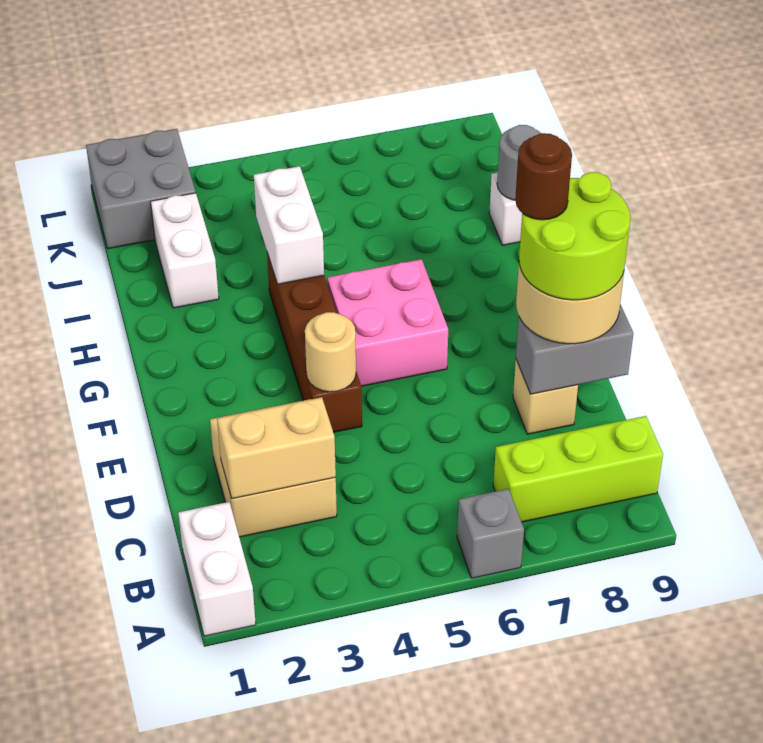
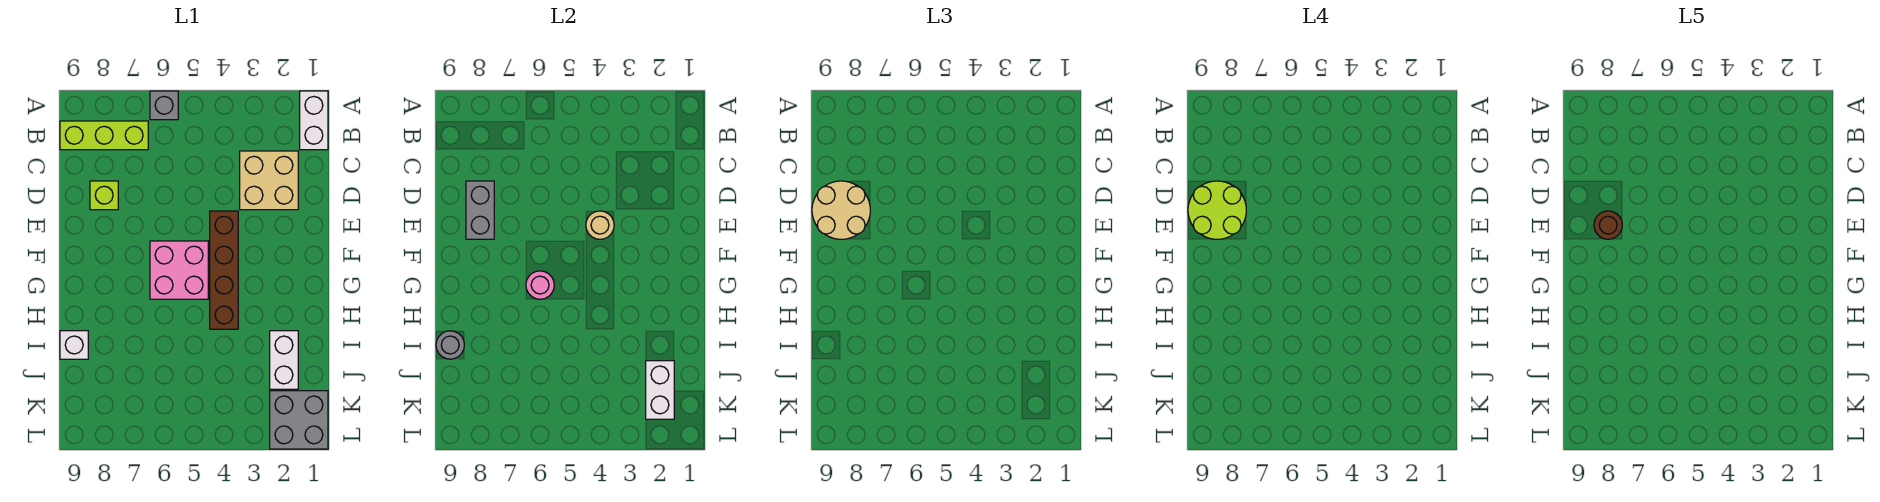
tan 1x2 brick [217,397,336,499] -> none
tan 1x1 brick [513,360,578,434] -> lime 1x1 brick [90,181,118,210]
grey 1x2 brick [516,304,634,394] -> grey 1x2 brick turned to [466,181,494,239]
none -> pink 1x1 round brick [526,271,554,299]
white 1x2 brick [254,166,324,284] -> white 1x2 brick moved to [646,361,674,419]

